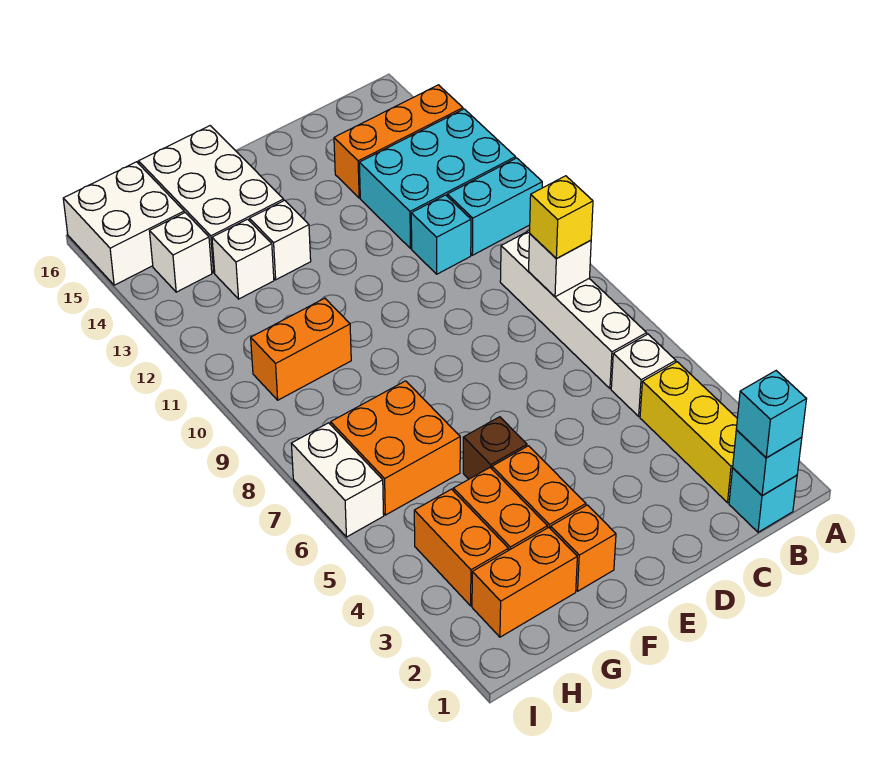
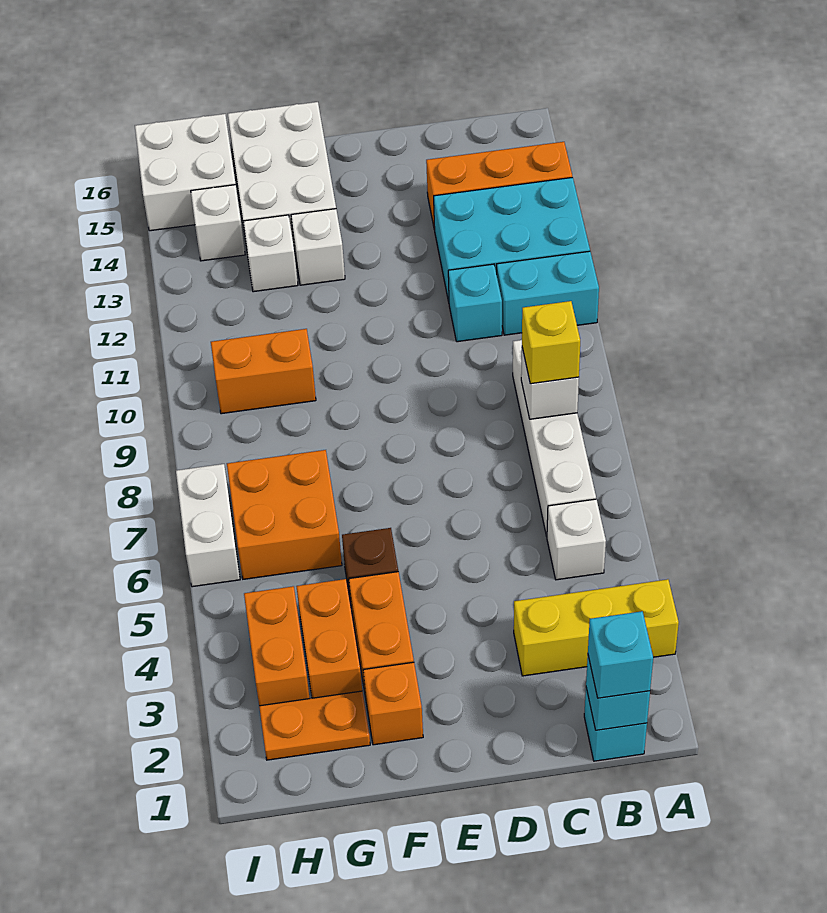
yellow 1x3 brick [640,362,737,503] -> yellow 1x3 brick turned to [514,579,679,676]
orange 1x2 brick [472,527,577,637] -> orange 1x2 plate [259,691,370,760]

